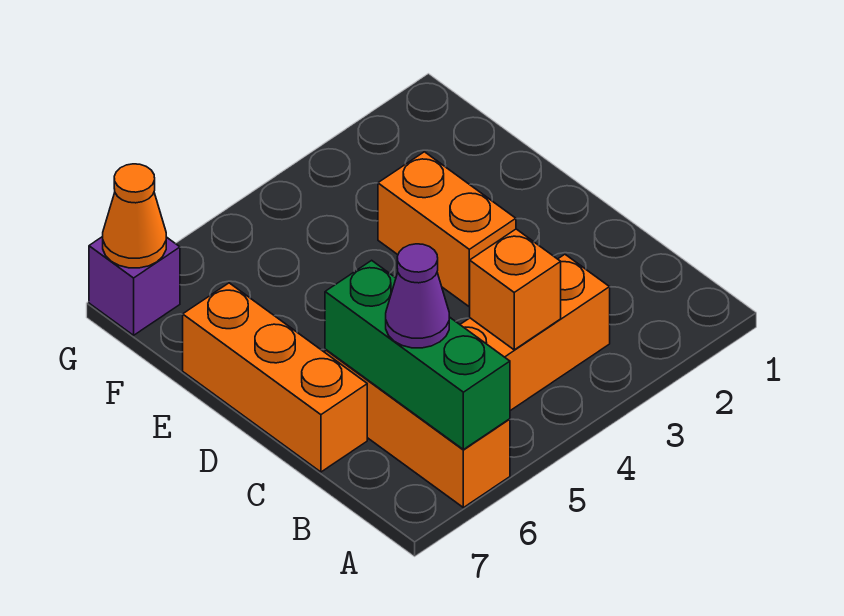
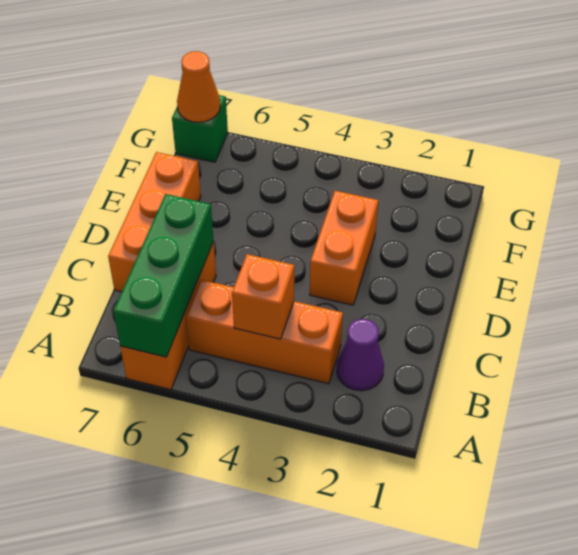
purple 1x1 cone [386,244,449,348] -> purple 1x1 cone moved to [337,319,384,391]
purple 1x1 brick [89,237,180,335] -> green 1x1 brick [172,95,228,162]

